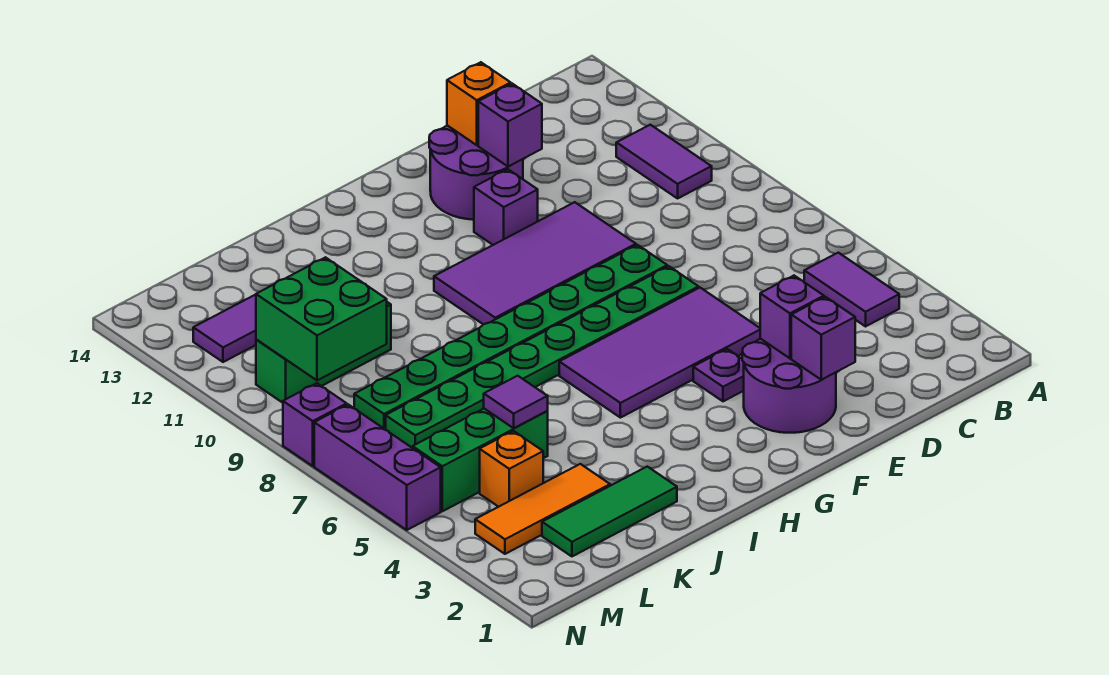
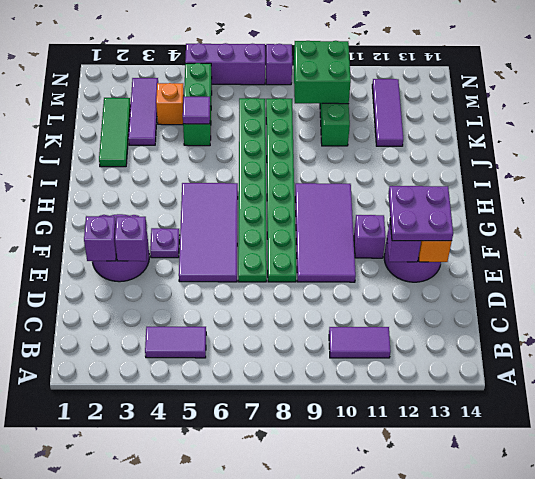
none -> purple 2x2 plate [388,186,453,241]
orange 1x3 tile [475,464,610,554] -> purple 1x3 tile [128,78,158,145]

